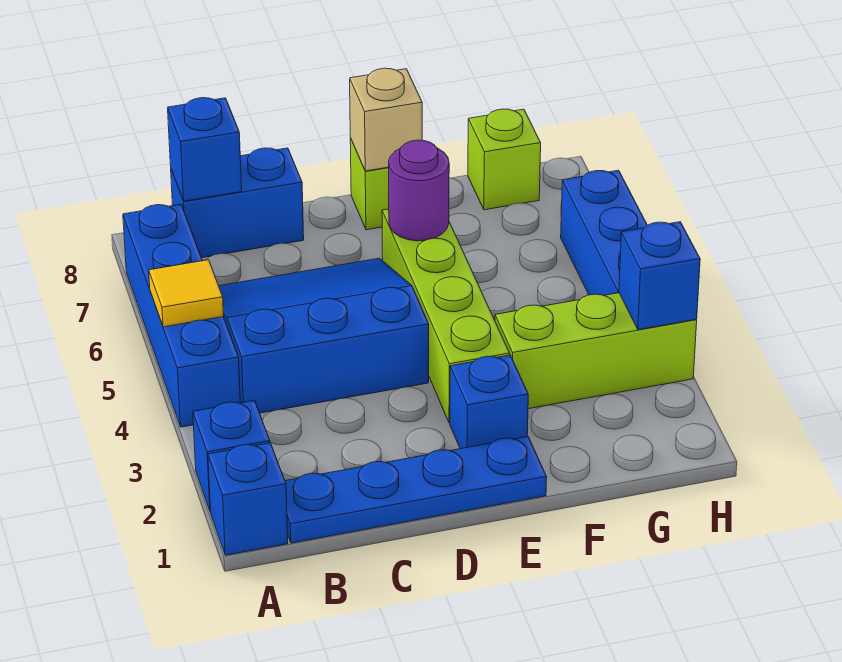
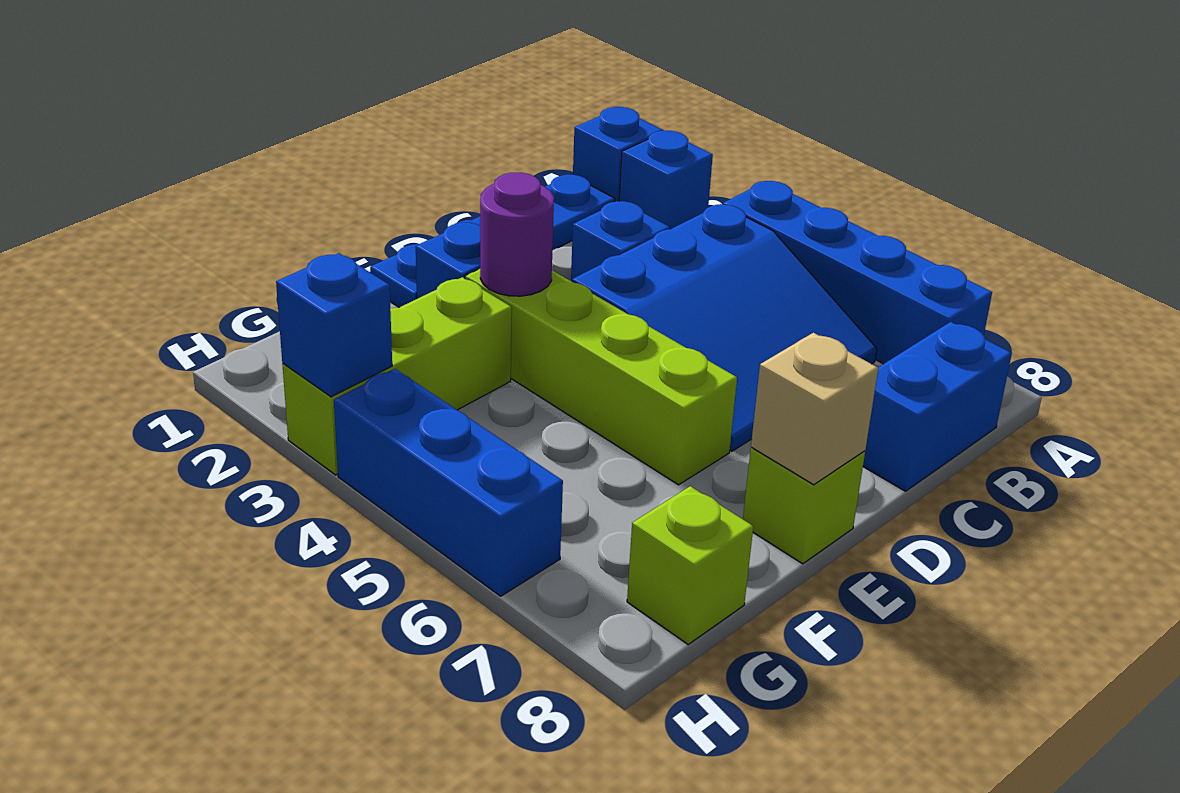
yellow 1x1 tile [149,260,224,327] -> none
blue 1x1 brick [168,98,242,201] -> blue 1x1 brick moved to [571,201,670,282]
purple 1x1 round brick [389,140,449,241] -> purple 1x1 round brick moved to [480,173,554,296]

